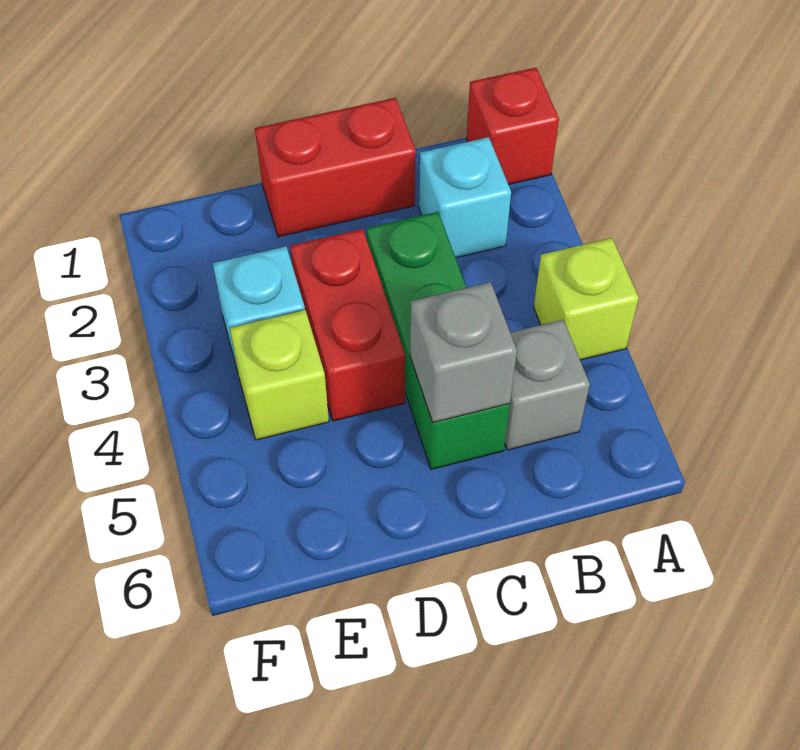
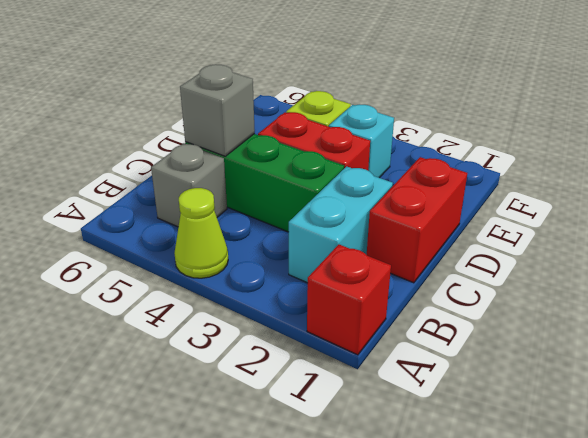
lime 1x1 brick [534,238,639,360] -> lime 1x1 cone [174,188,228,278]
cyan 1x1 brick [419,137,511,258] -> cyan 1x2 brick [289,166,393,283]

